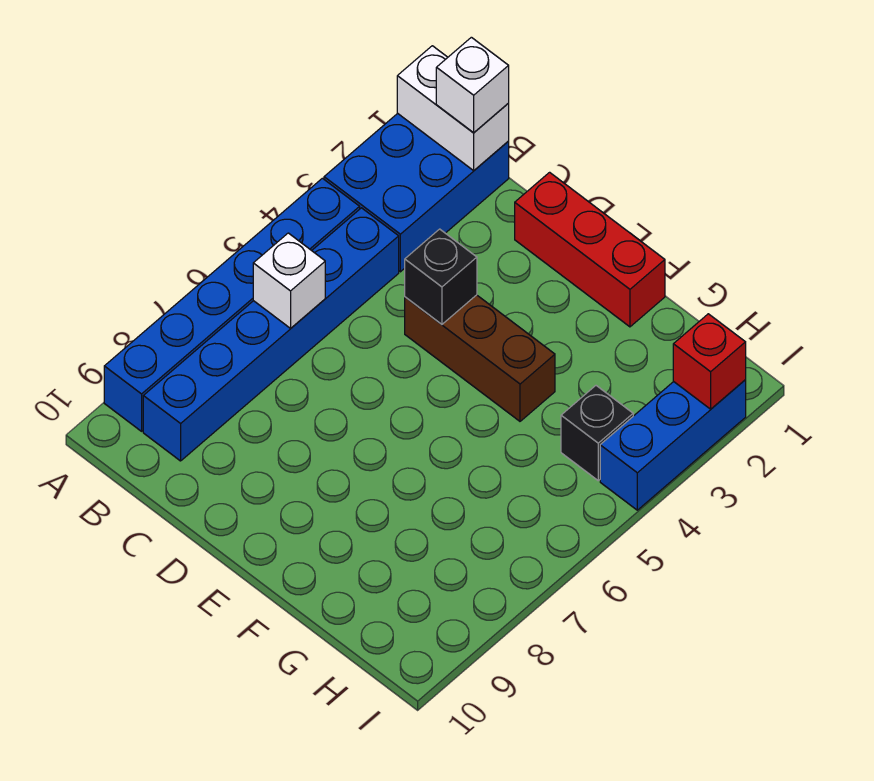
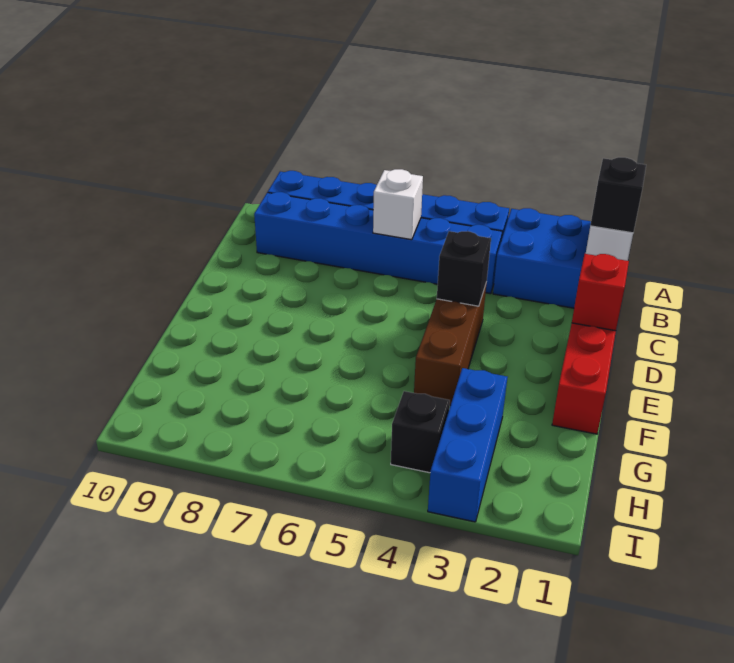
white 1x1 brick [436,37,509,133] -> black 1x1 brick [590,157,646,233]
blue 1x3 brick [600,380,746,510] -> blue 1x3 brick turned to [428,368,507,522]
red 1x1 brick [673,314,746,409] -> red 1x1 brick moved to [572,254,629,331]

